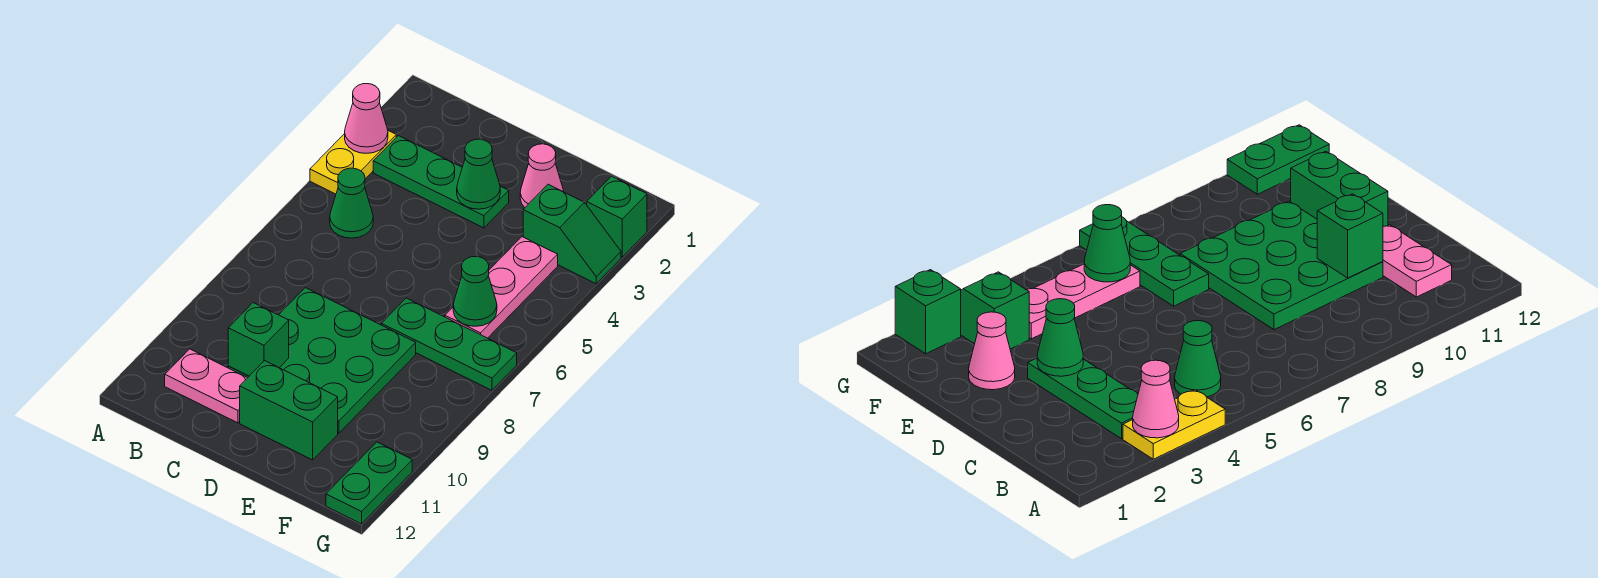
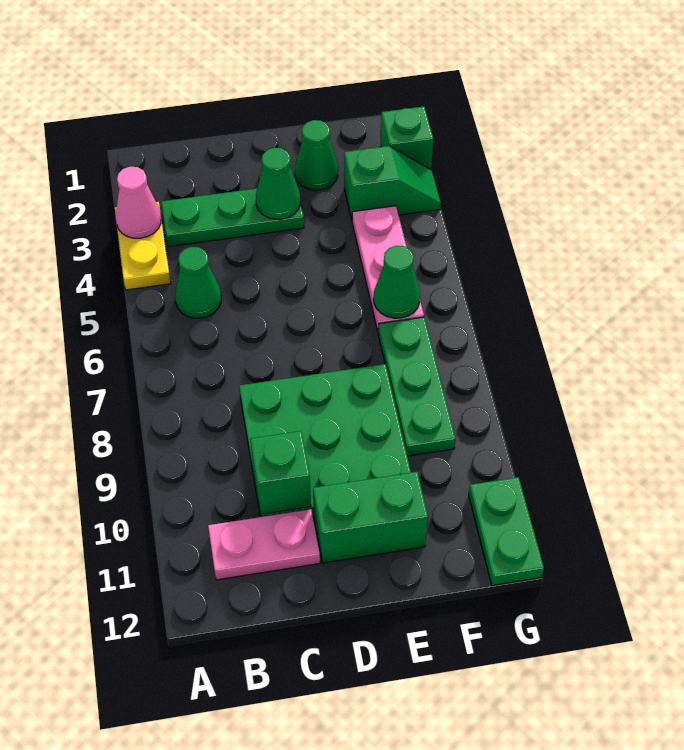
pink 1x1 cone [520,144,564,208] -> green 1x1 cone [295,120,338,190]
green 1x3 plate [381,298,517,390] -> green 1x3 plate turned to [378,317,455,456]

